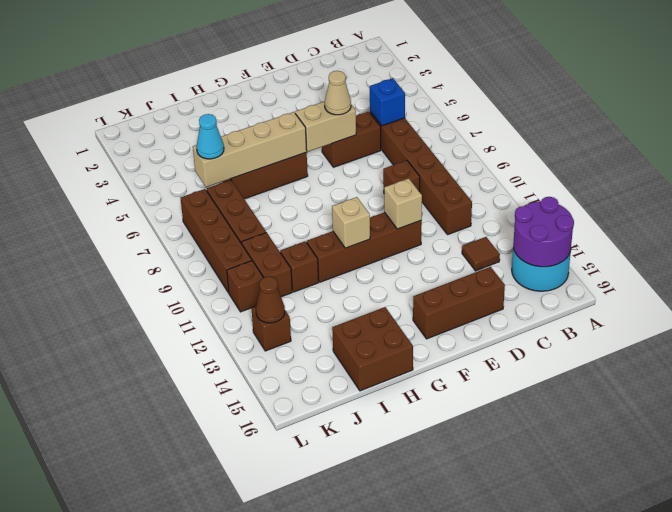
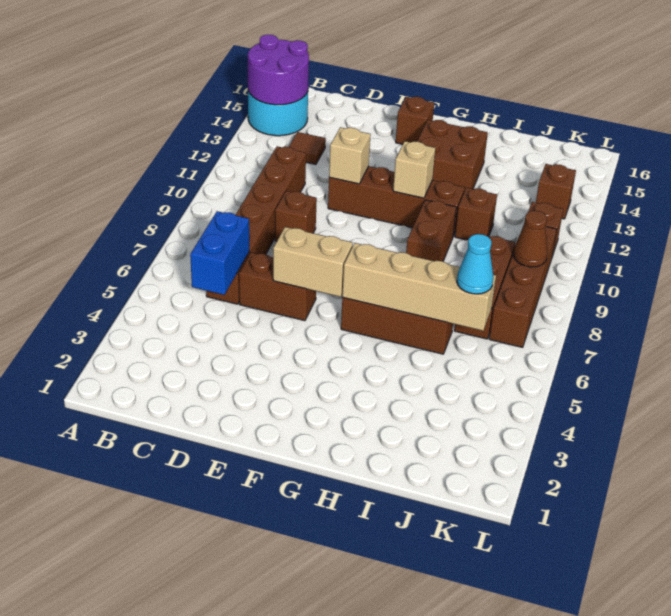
blue 1x1 brick [370,78,405,126] -> blue 1x2 brick [190,211,249,295]
brown 1x3 brick [413,267,505,339] -> brown 1x1 brick [396,97,434,145]
tan 1x1 cone [325,71,351,115] -> none
brown 2x2 brick [332,307,413,391] -> brown 2x2 brick moved to [417,120,488,191]
brown 1x2 brick [242,233,292,297] -> brown 1x2 brick moved to [406,200,456,261]
brown 1x1 cone [256,276,285,323] -> brown 1x1 cone moved to [513,211,548,267]

